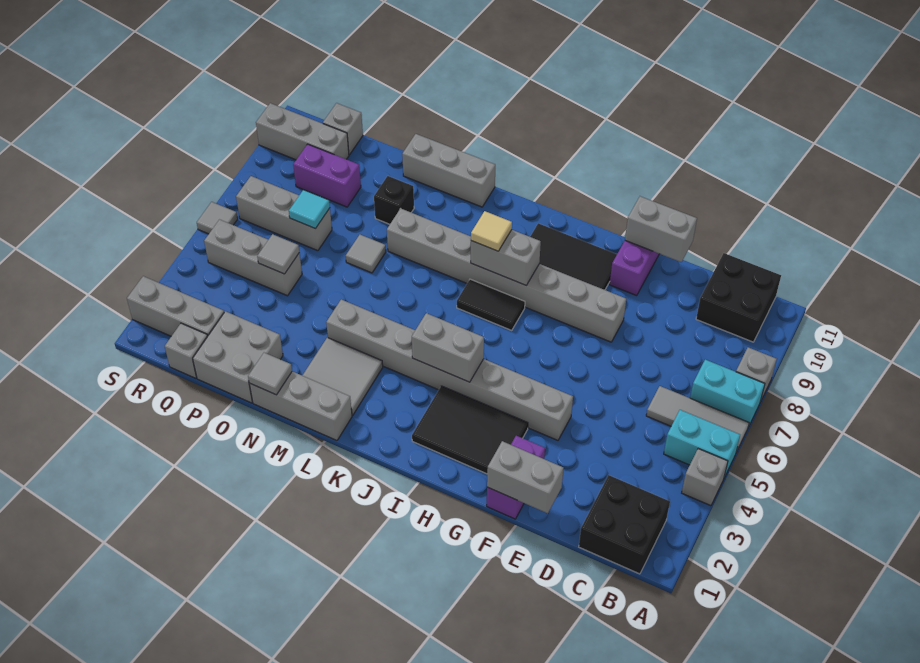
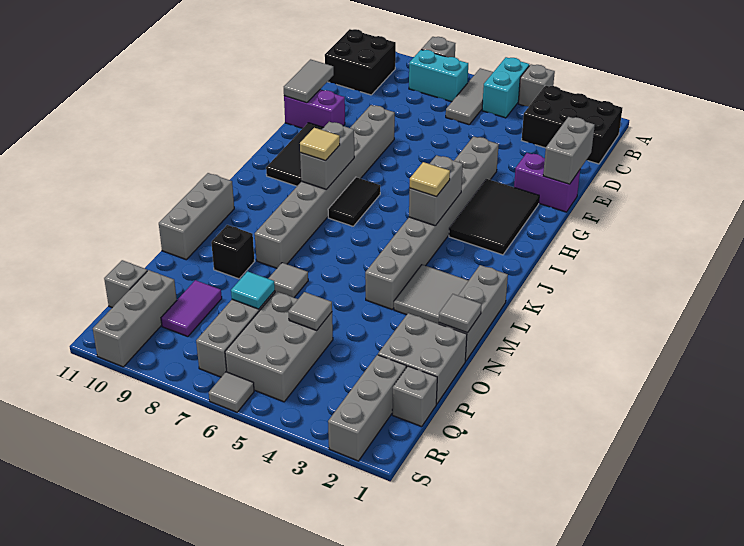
cyan 1x2 brick [690,360,765,427] -> cyan 1x2 brick turned to [409,50,468,102]
black 2x2 brick [579,475,670,574] -> black 2x3 brick [522,85,622,164]
grey 1x2 brick [625,196,697,262] -> grey 1x2 tile [284,59,334,103]
none -> tan 1x1 tile [410,162,450,197]
grey 1x3 brick [204,220,302,296] -> grey 2x3 brick [225,291,333,402]
purple 1x2 brick [293,144,361,207] -> purple 1x2 tile [161,280,222,337]

